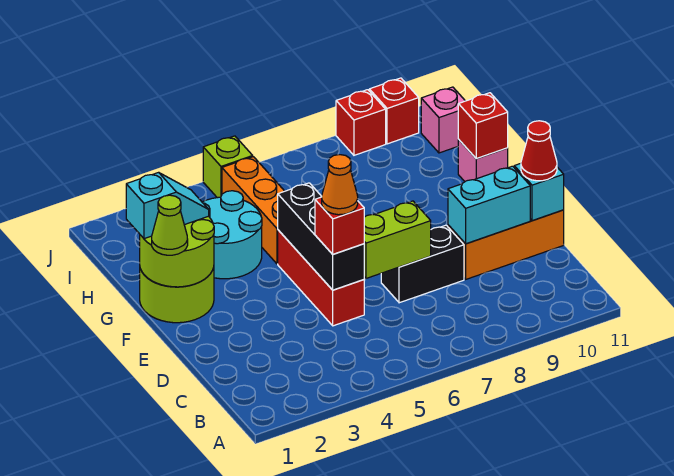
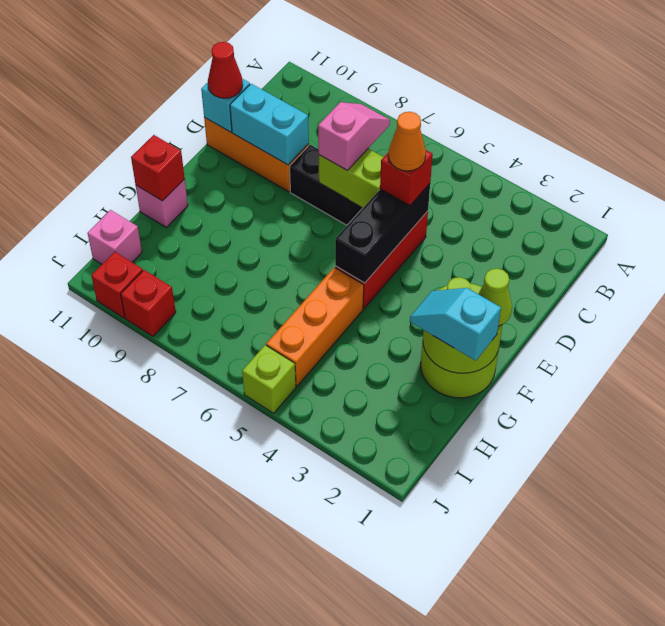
none -> pink 1x2 slope [318,102,390,170]
cyan 2x2 round brick [202,191,262,279] -> none

